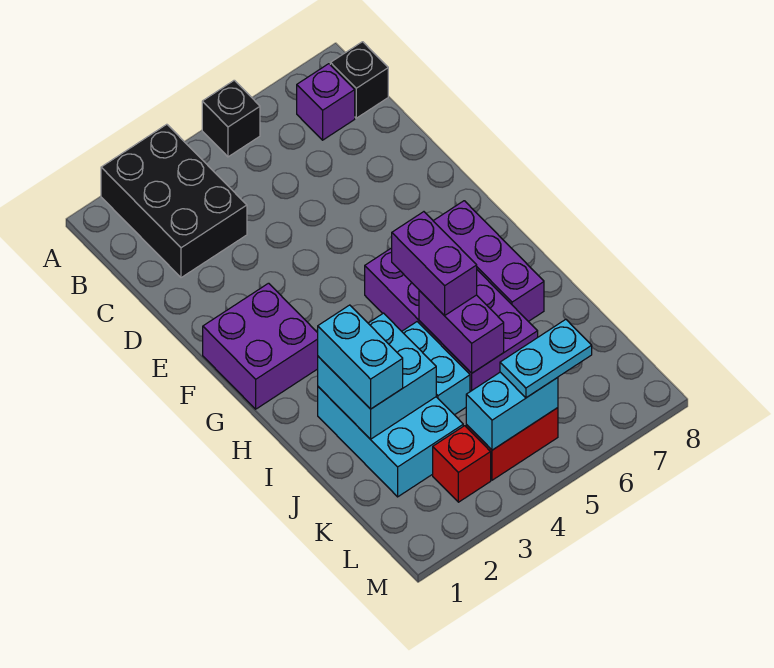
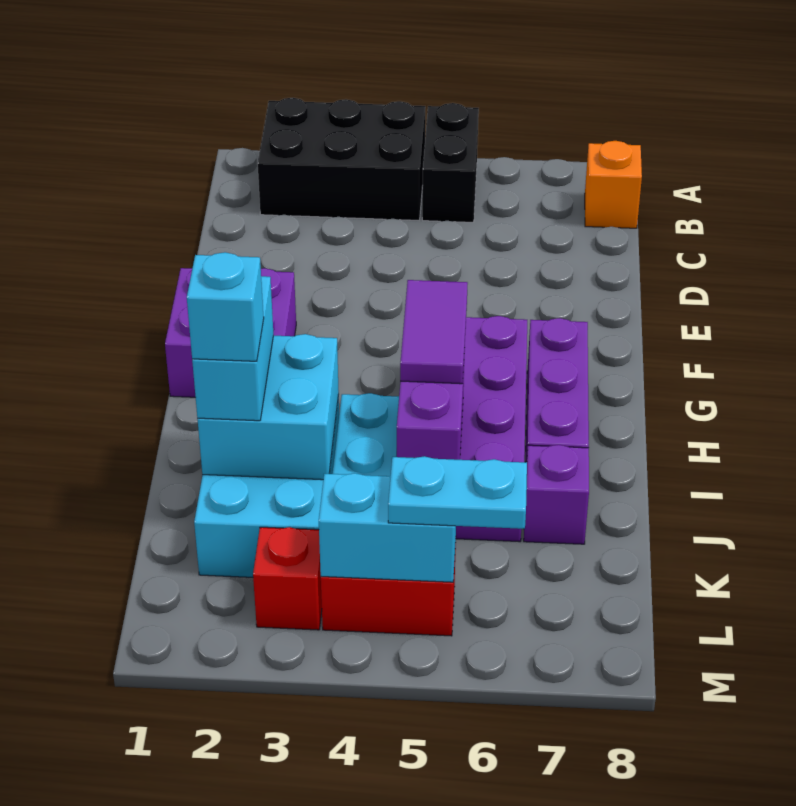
black 2x3 brick [101,124,247,278] -> black 2x3 brick turned to [258,98,425,220]
black 1x1 brick [202,80,260,157] -> black 1x2 brick [422,103,479,222]
purple 1x1 brick [297,64,355,140] -> purple 1x1 brick moved to [524,445,589,544]
black 1x1 brick [330,42,388,118] -> orange 1x1 brick [585,141,642,228]
purple 1x2 brick [392,212,477,316] -> purple 1x2 tile [400,280,468,384]
none -> cyan 1x1 brick [187,252,264,361]

